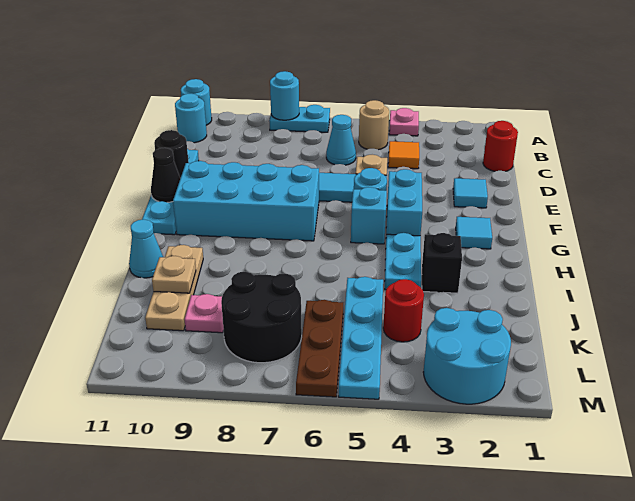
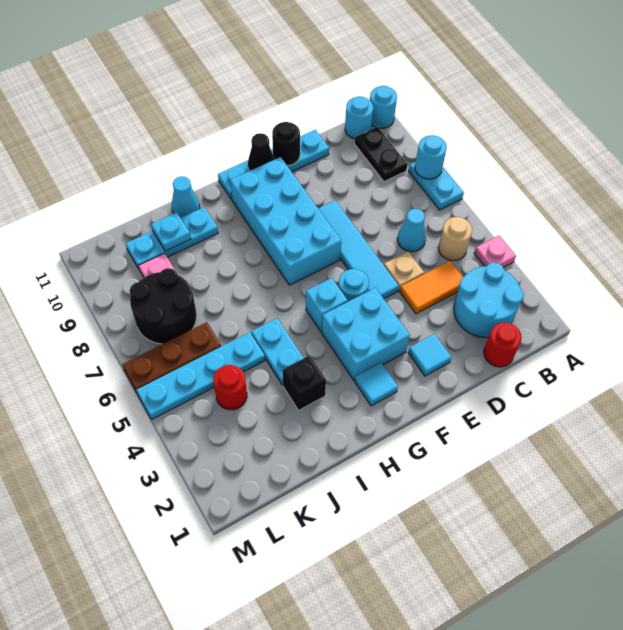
none -> black 1x2 plate [355,127,408,182]
orange 1x1 tile [388,141,419,169] -> orange 1x2 tile [400,261,463,314]
cyan 1x2 brick [386,169,422,236] -> cyan 2x2 brick [322,288,410,380]
cyan 1x2 plate [385,233,421,290] -> cyan 1x2 plate turned to [251,318,304,385]
tan 1x3 plate [145,245,203,331] -> cyan 1x3 plate [125,207,218,269]
tan 1x1 plate [152,256,196,293] -> cyan 1x1 plate [151,212,191,251]
cyan 2x2 round brick [423,308,511,404] -> cyan 2x2 round brick moved to [454,262,524,338]

